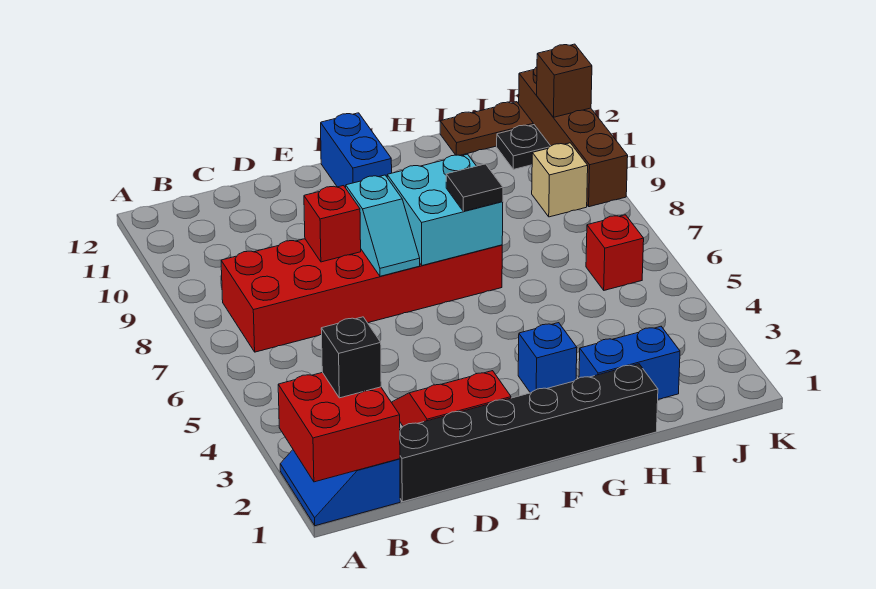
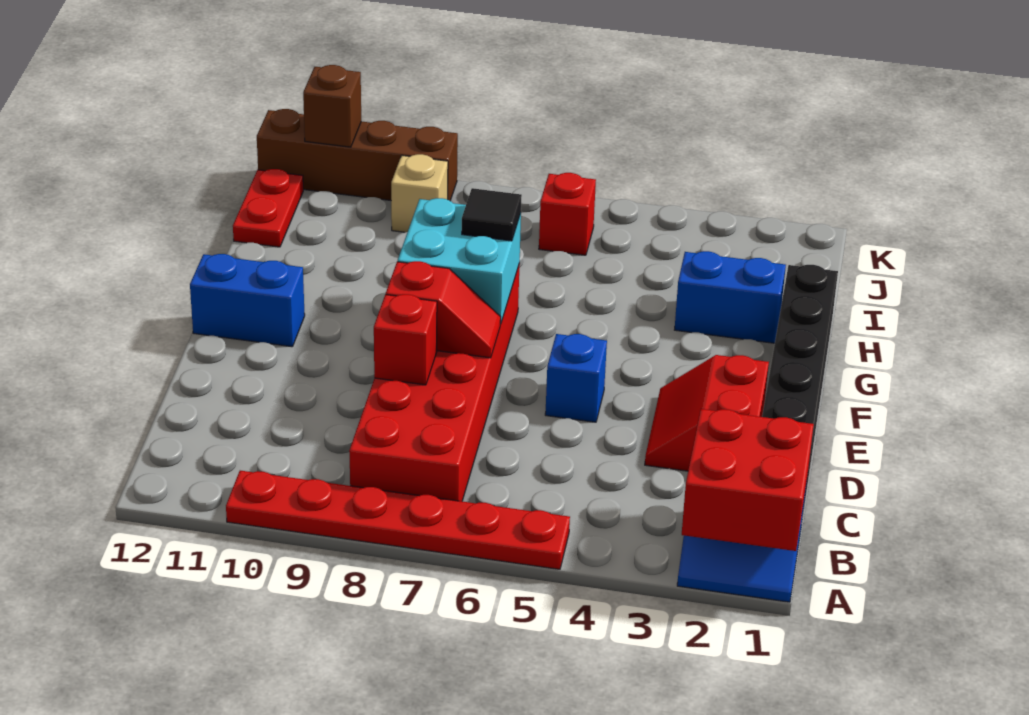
none -> red 1x6 plate [226,471,570,569]
black 1x1 brick [321,317,381,398] -> none
cyan 1x2 slope [346,175,420,276] -> red 1x2 slope [386,261,501,358]
blue 1x1 brick [518,323,577,393] -> blue 1x1 brick moved to [545,334,607,422]
blue 1x2 brick [579,326,680,399] -> blue 1x2 brick turned to [675,251,786,343]
brown 1x2 plate [440,102,533,155] -> red 1x2 plate [233,169,303,247]
black 1x1 plate [497,125,550,169] -> none

